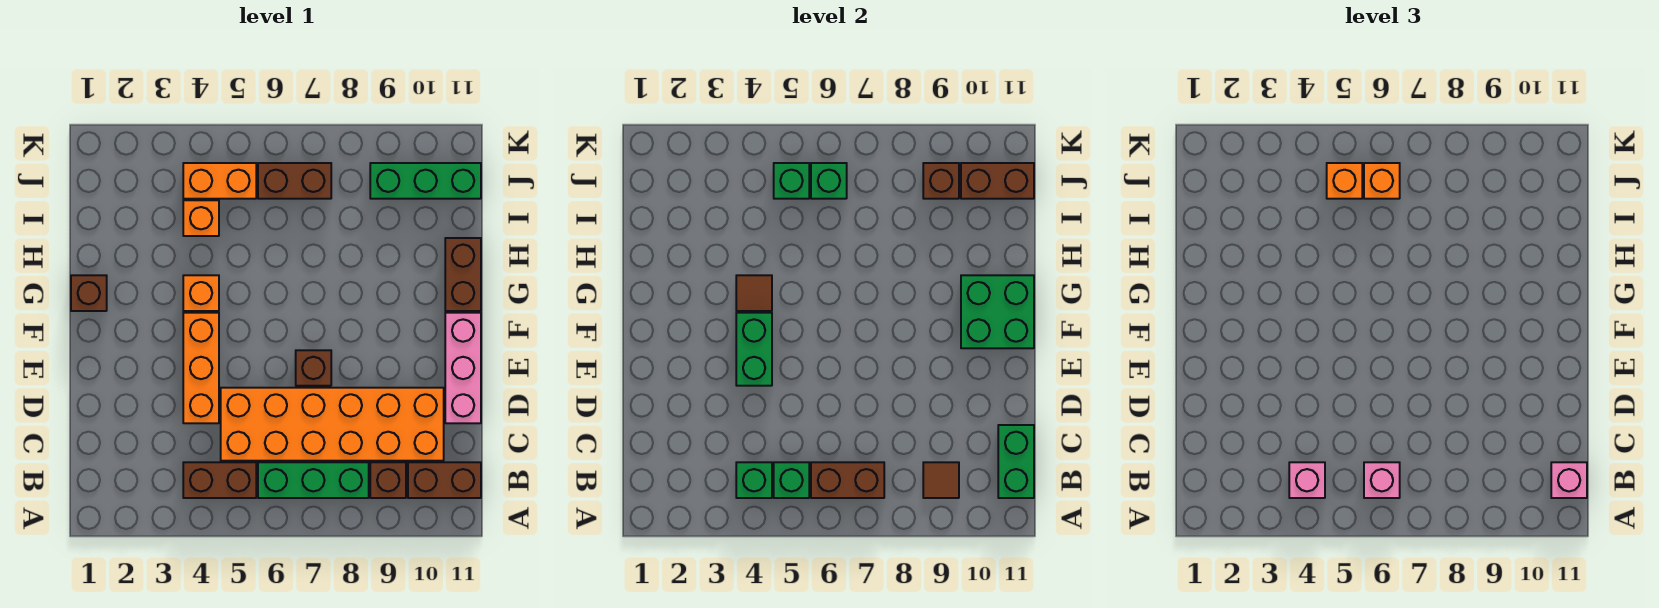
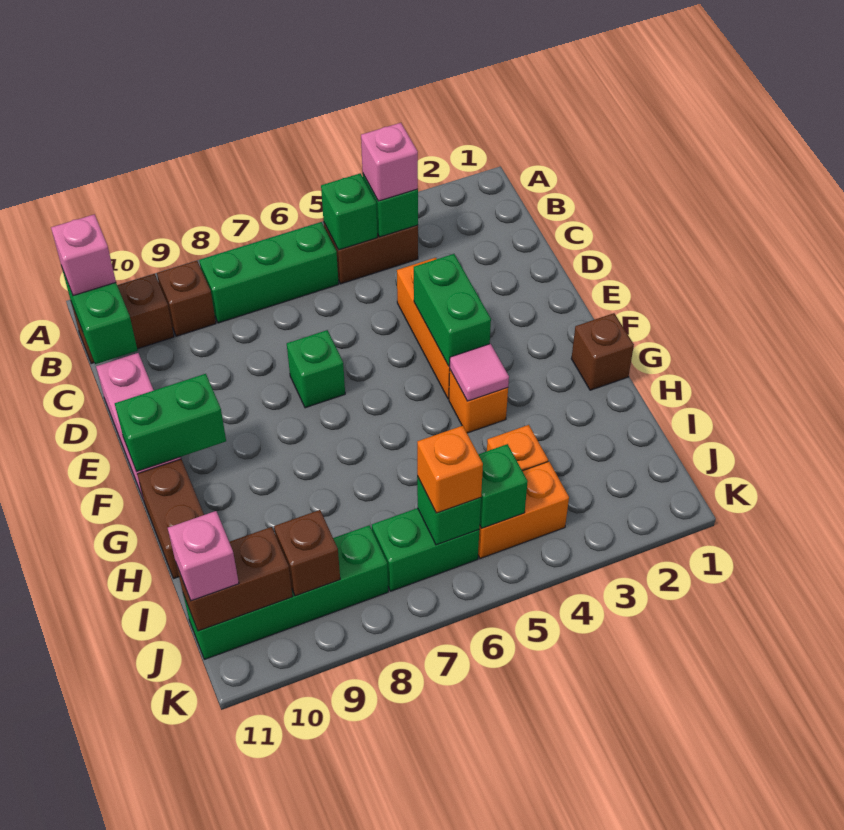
brown 1x2 brick [811,462,884,498] -> none
pink 1x1 brick [1364,462,1400,498] -> pink 1x1 brick moved to [168,511,239,601]
brown 1x1 tile [923,462,959,498] -> none
orange 2x6 brick [221,388,444,461] -> none
brown 1x1 brick [296,350,331,386] -> green 1x1 brick [287,330,345,408]
green 2x2 brick [961,275,1034,348] -> green 1x2 brick [115,374,226,472]
brown 1x1 tile [736,275,772,311] -> pink 1x1 tile [449,344,509,401]
orange 1x1 brick [1327,163,1362,199] -> none
brown 1x2 brick [258,163,331,199] -> green 1x2 brick [372,508,479,591]
green 1x3 brick [370,163,481,199] -> green 1x4 brick [183,525,388,659]

